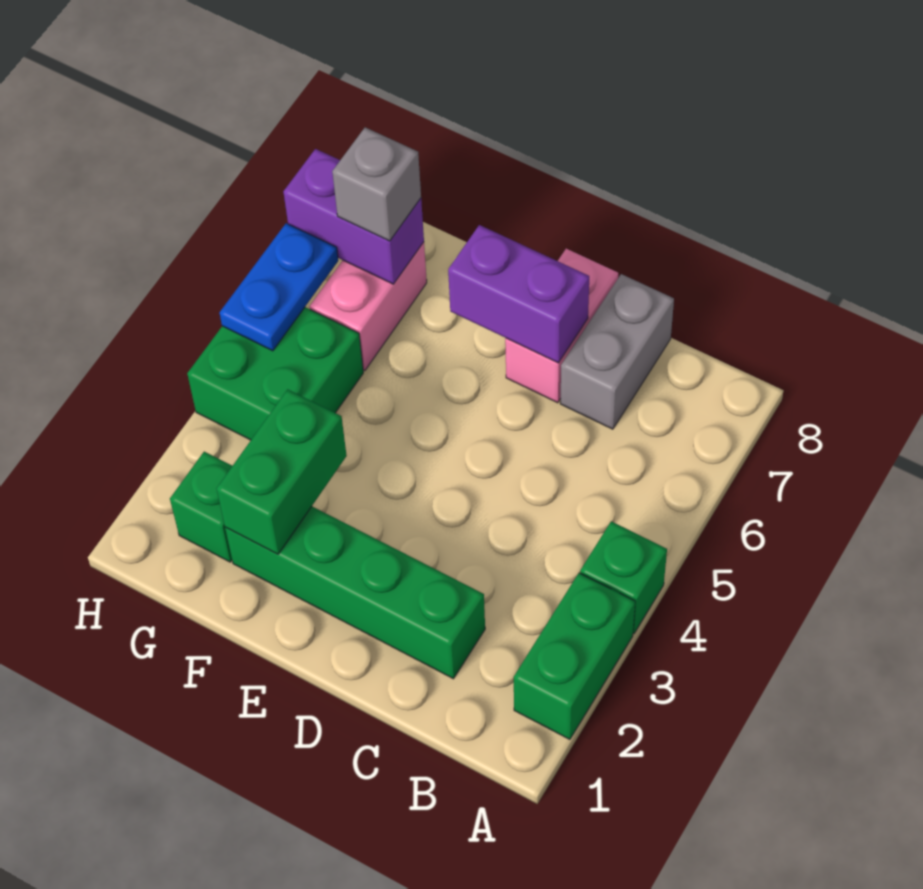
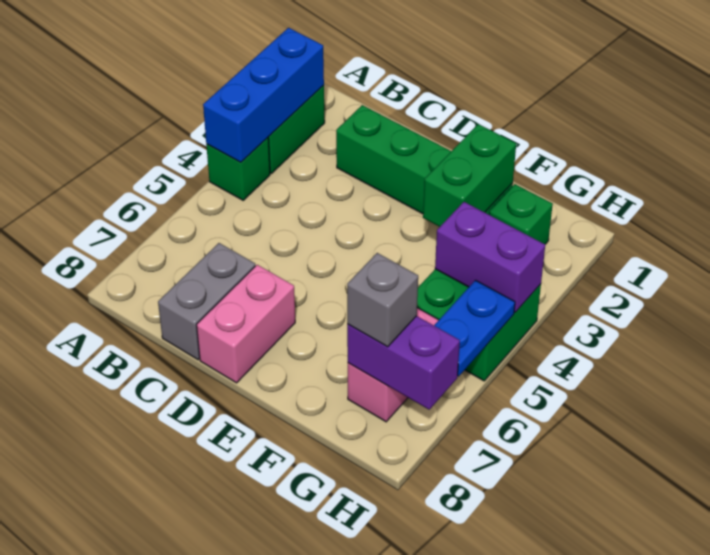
none -> blue 1x3 brick [203,28,324,163]
purple 1x2 brick [448,225,589,363] -> purple 1x2 brick moved to [435,202,545,312]

